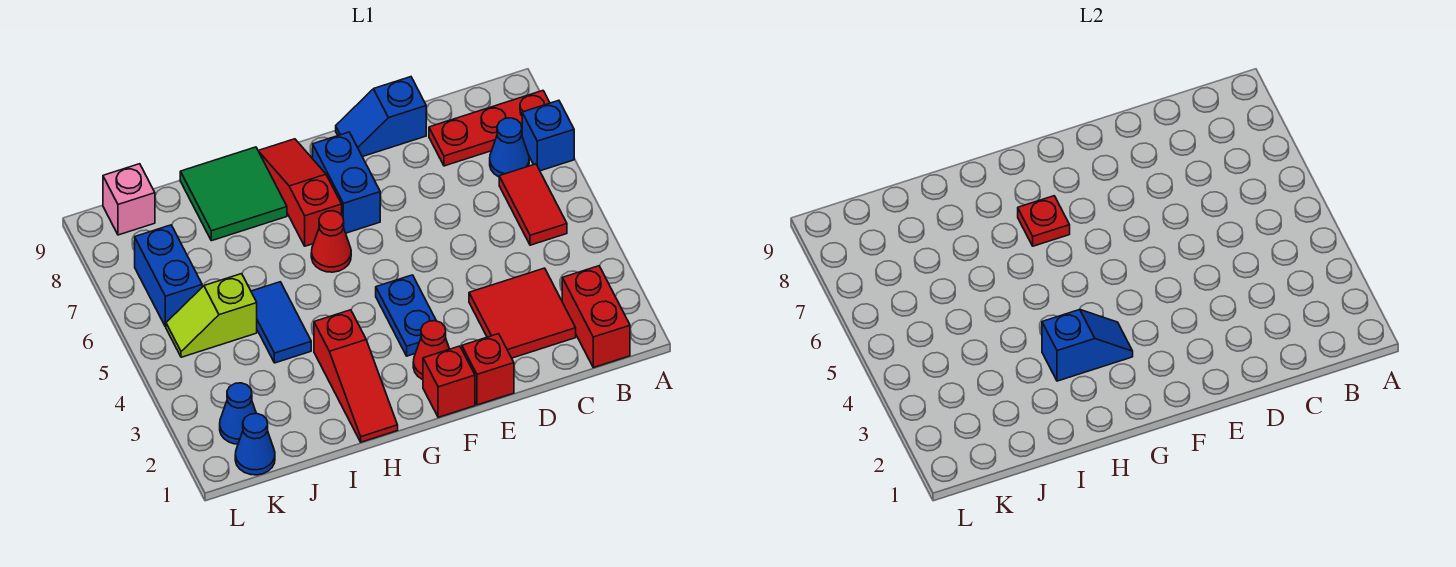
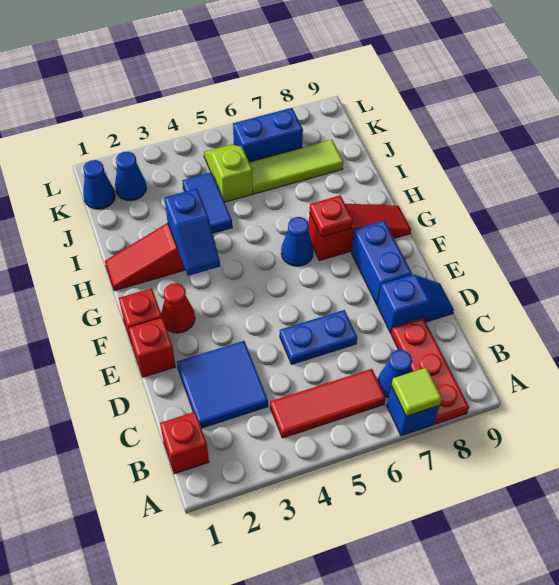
none -> lime 1x1 tile [391,368,442,416]
red 1x2 brick [562,266,630,368] -> red 1x1 brick [160,412,209,474]
red 1x2 tile [499,164,567,245] -> red 1x3 tile [270,369,386,438]
red 2x2 tile [469,268,576,358] -> blue 2x2 tile [177,341,268,428]
blue 1x2 slope [336,77,426,157] -> blue 1x2 slope turned to [377,274,454,333]
blue 1x2 plate [376,275,436,356] -> blue 1x2 plate moved to [280,310,357,364]
blue 1x2 brick [313,132,380,233] -> blue 1x2 brick turned to [351,221,412,305]
red 1x1 cone [311,211,351,272] -> blue 1x1 cone [281,217,313,266]
green 2x2 tile [180,147,287,241] -> none
blue 1x2 tile [251,282,311,363] -> blue 1x2 tile turned to [182,172,232,233]
none -> lime 1x3 tile [249,140,343,194]
pink 1x1 brick [103,164,155,235] -> none

